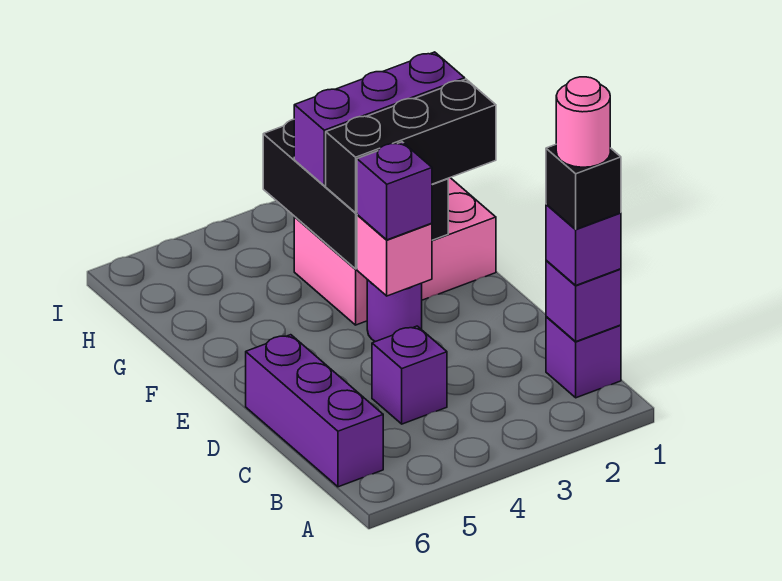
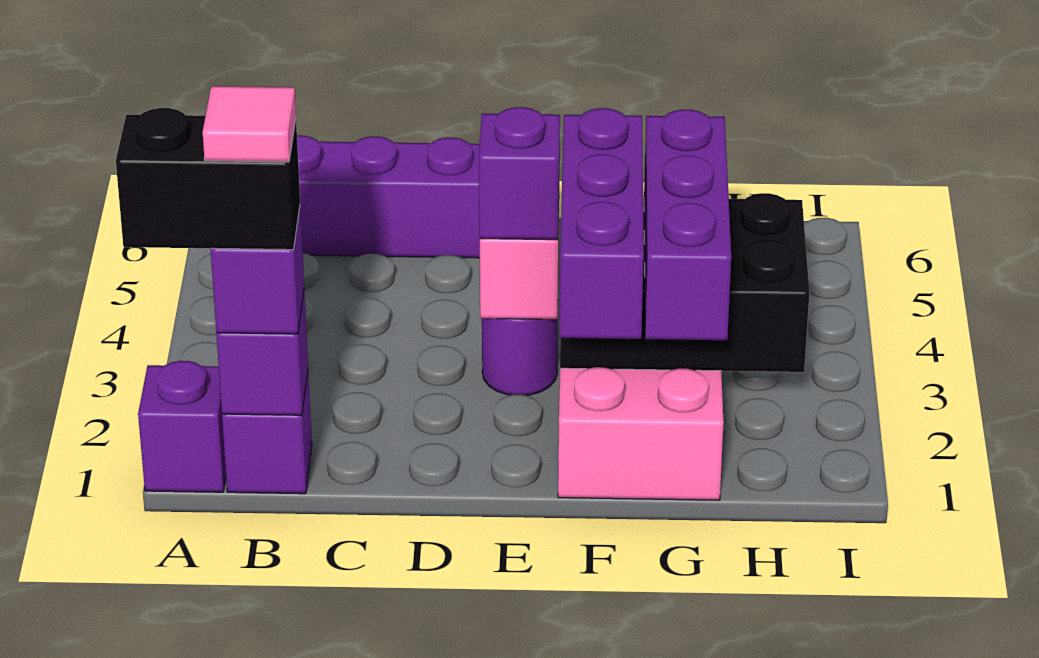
black 1x1 brick [546,145,621,229] -> black 1x2 brick [116,108,300,250]
pink 1x1 round brick [556,77,610,167] -> pink 1x1 tile [203,86,296,162]
purple 1x1 brick [372,326,447,424] -> purple 1x1 brick moved to [138,361,226,492]
black 1x3 brick [326,79,496,213] -> purple 1x3 brick [559,108,644,339]

